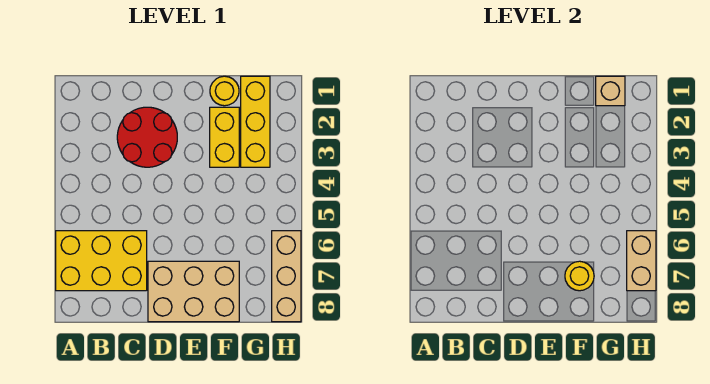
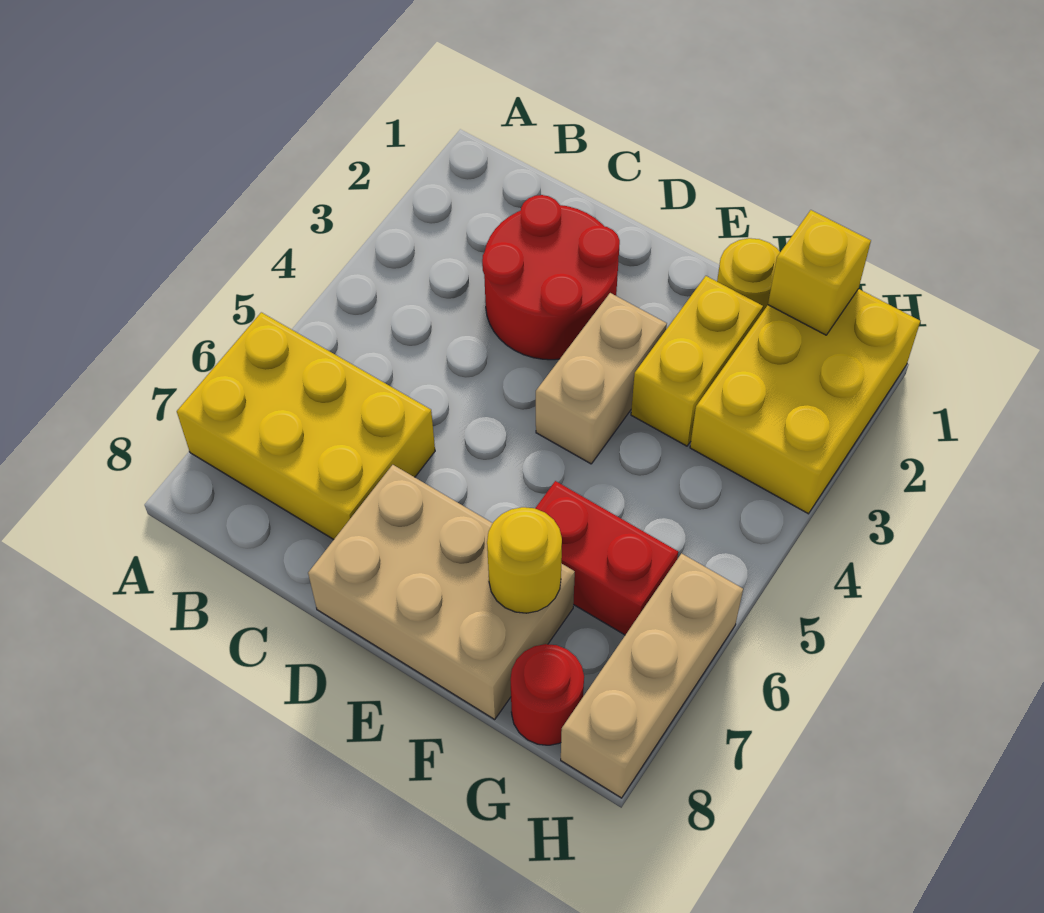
none -> red 1x2 brick [535,481,678,635]
yellow 1x3 brick [241,76,270,167] -> yellow 2x3 brick [690,289,920,514]
tan 1x1 brick [596,76,625,106] -> yellow 1x1 brick [768,210,871,335]
none -> red 1x1 round brick [511,644,584,745]
tan 1x2 brick [627,231,656,291] -> tan 1x2 brick moved to [536,293,667,464]

